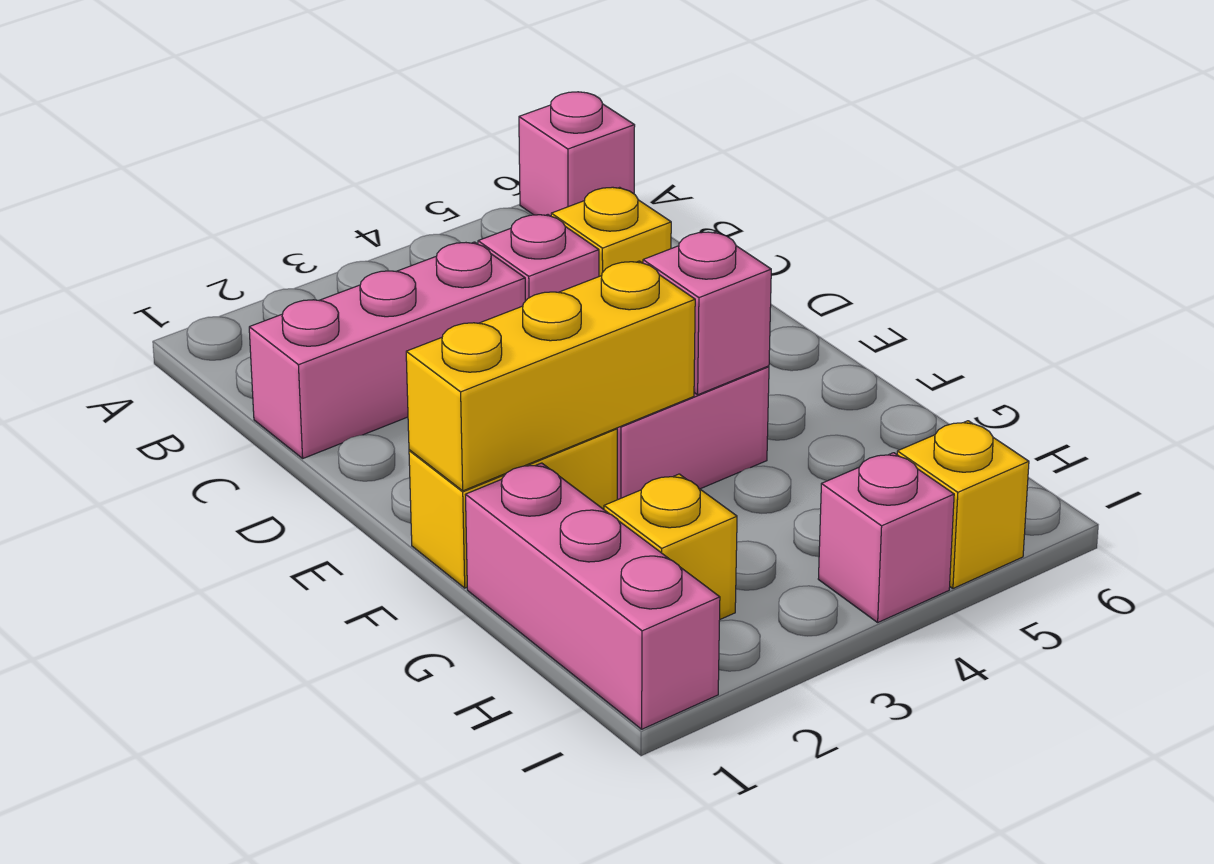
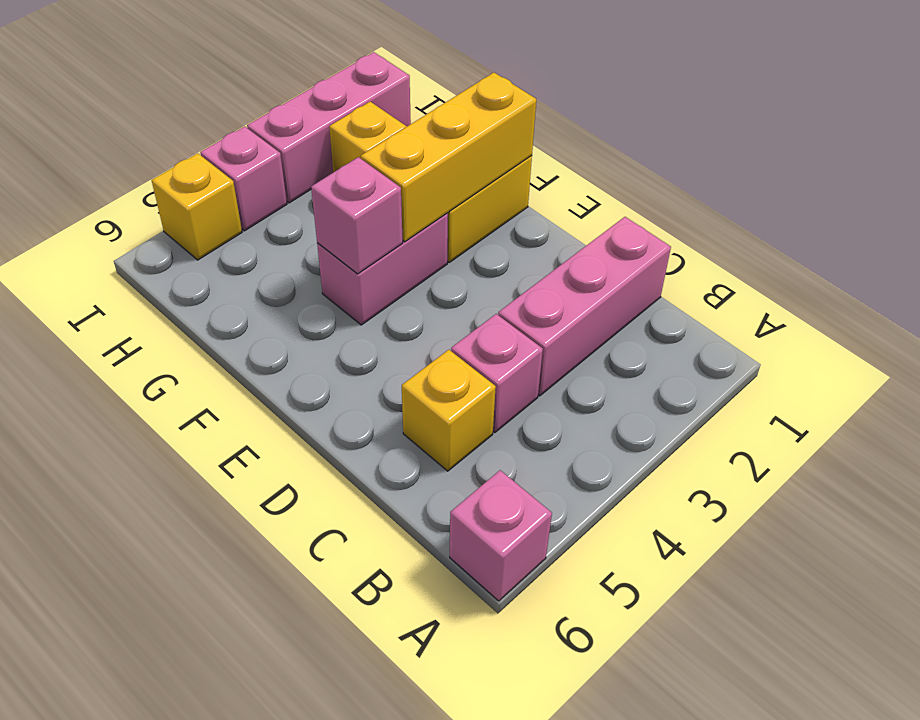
pink 1x3 brick [465,463,720,729] -> pink 1x3 brick turned to [247,52,411,203]

